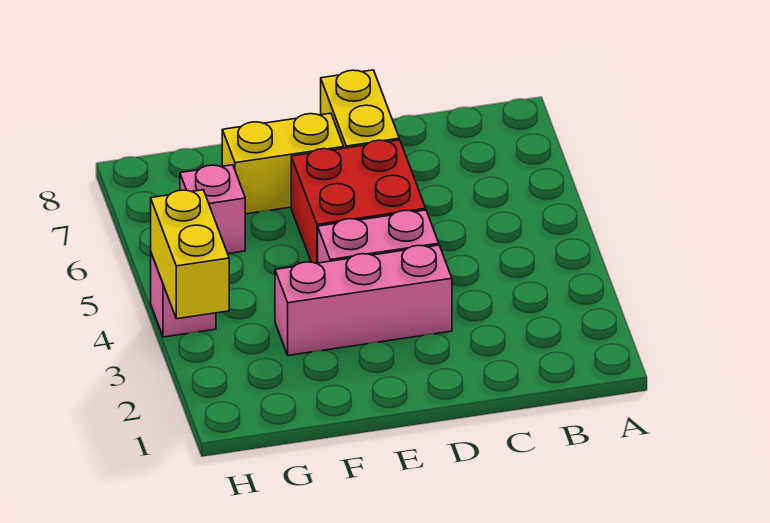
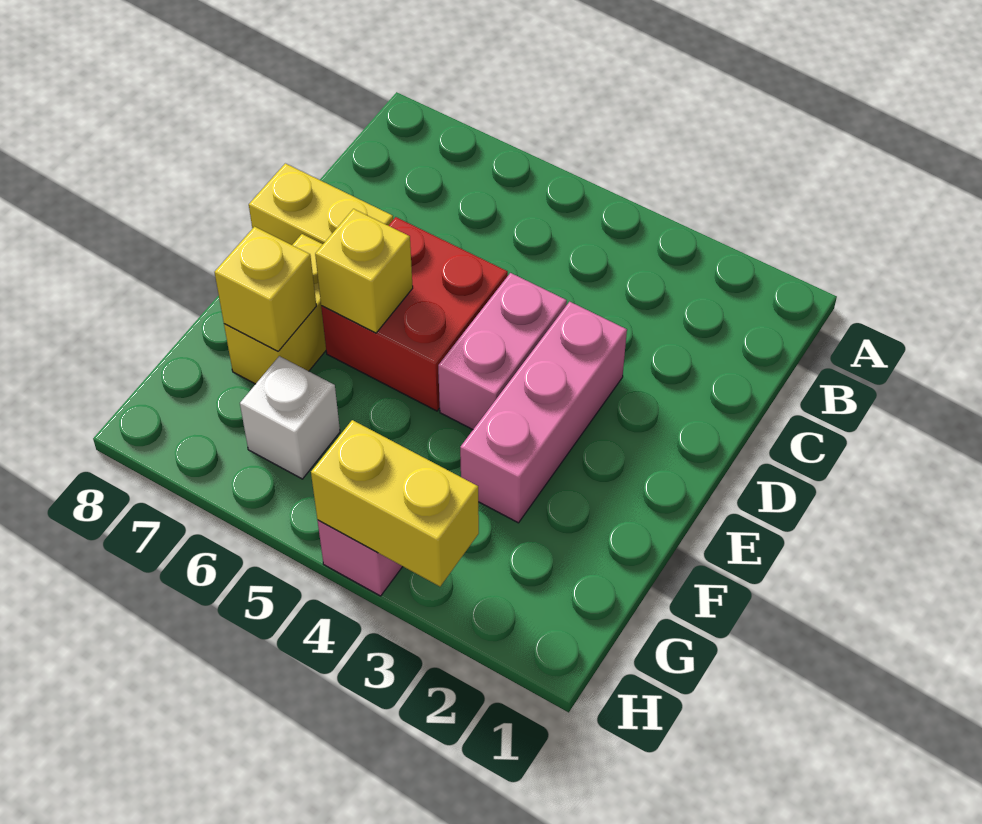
none -> yellow 1x1 brick [315,209,413,333]
none -> yellow 1x1 brick [215,227,316,351]
pink 1x1 brick [180,165,245,253] -> white 1x1 brick [240,356,340,479]

